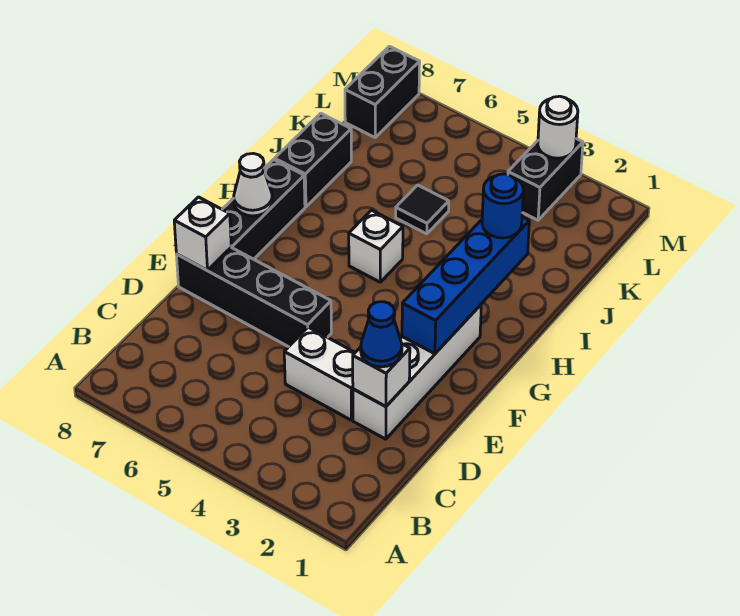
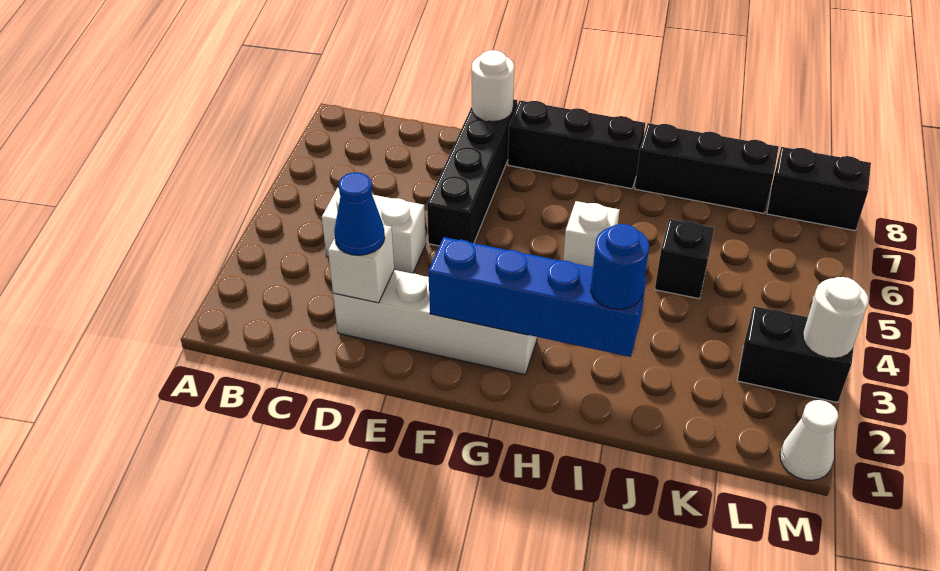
white 1x2 brick [284,327,355,420] -> white 1x2 brick turned to [322,188,426,273]
white 1x1 brick [174,197,231,270] -> white 1x1 round brick [471,50,514,121]
white 1x1 cone [234,154,273,216] -> white 1x1 cone moved to [780,400,838,480]
black 1x2 brick [275,113,351,207] -> black 1x3 brick [635,123,779,213]
black 1x1 tile [396,185,449,234] -> black 1x1 brick [655,219,714,299]

